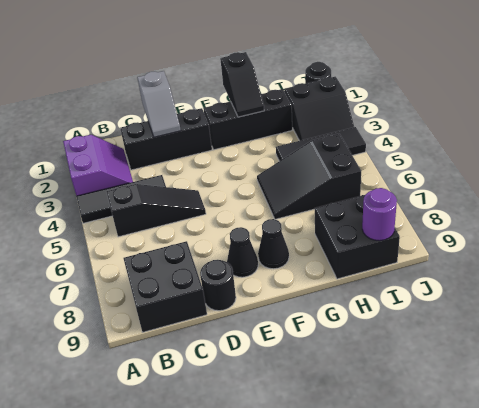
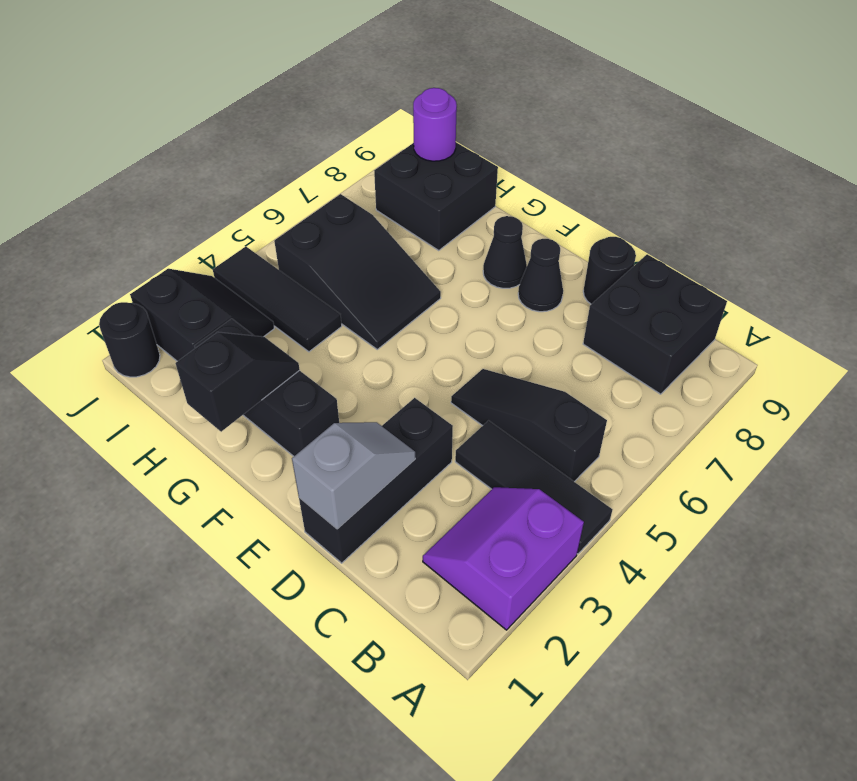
black 1x3 brick [120,108,212,170] -> black 1x3 brick turned to [299,398,453,563]

